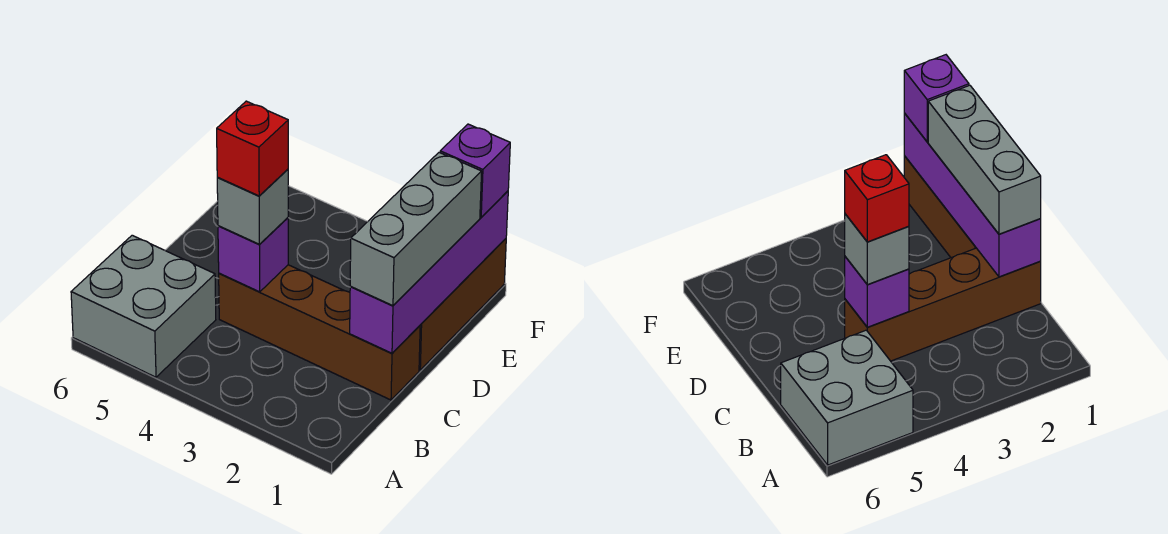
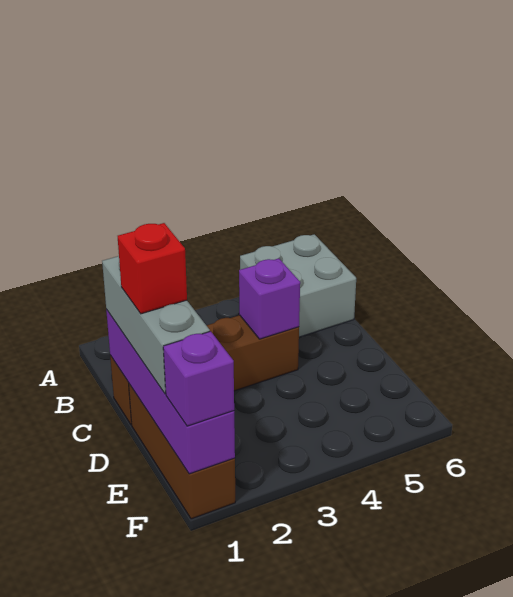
grey 1x1 brick [217,169,288,244] -> none
red 1x1 brick [217,101,288,196] -> red 1x1 brick moved to [118,223,187,314]

